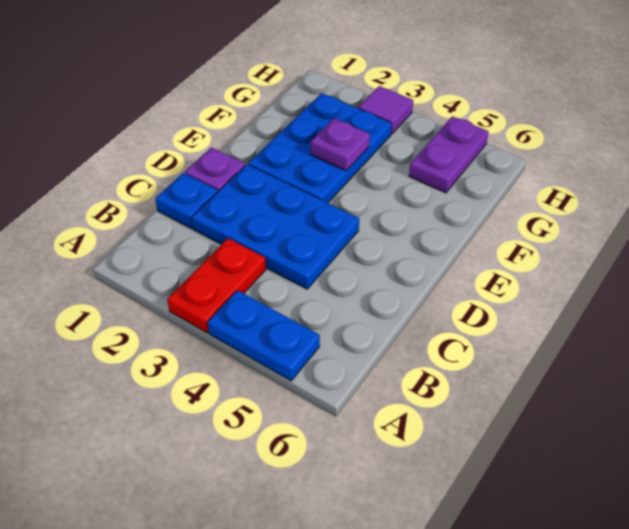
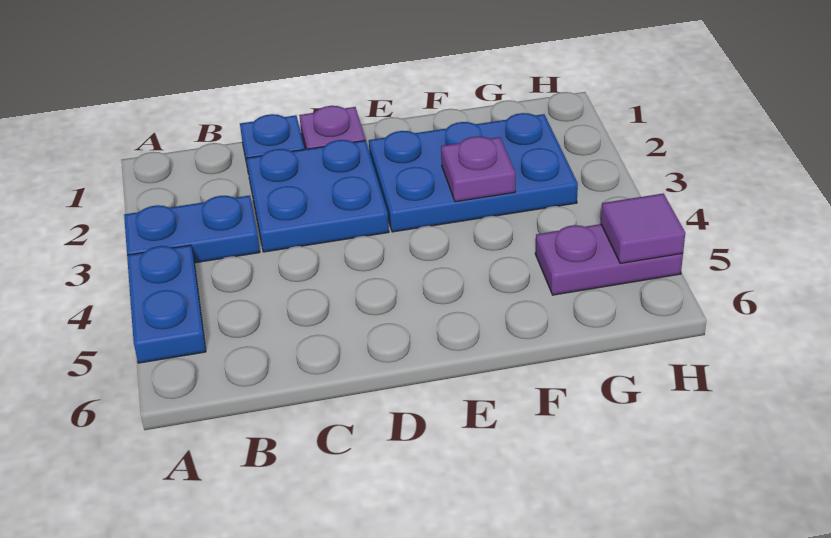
red 1x2 plate [167,238,266,333] -> blue 1x2 plate [124,195,260,263]
blue 2x3 plate [192,165,359,289] -> blue 2x2 plate [246,140,389,252]
purple 1x1 tile [358,86,413,134] -> purple 1x1 tile moved to [601,193,685,263]

